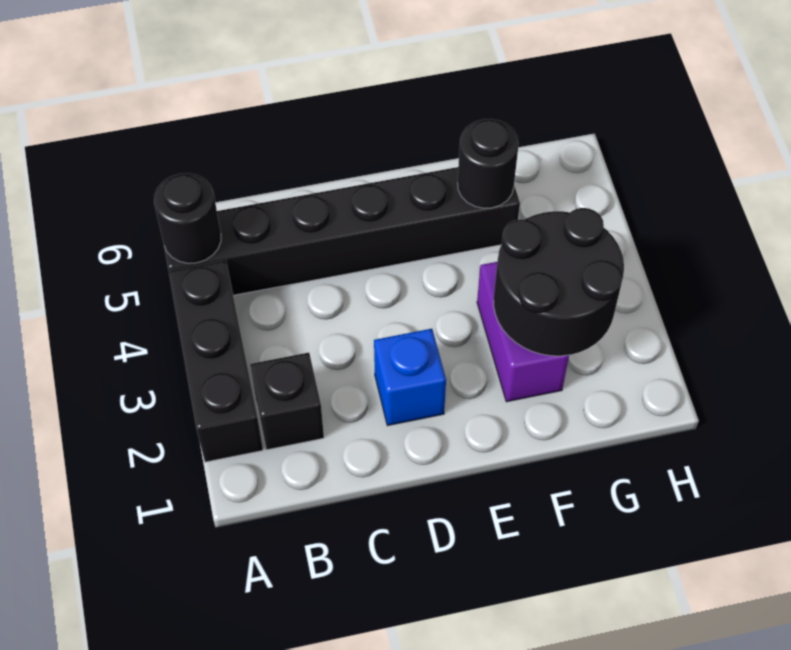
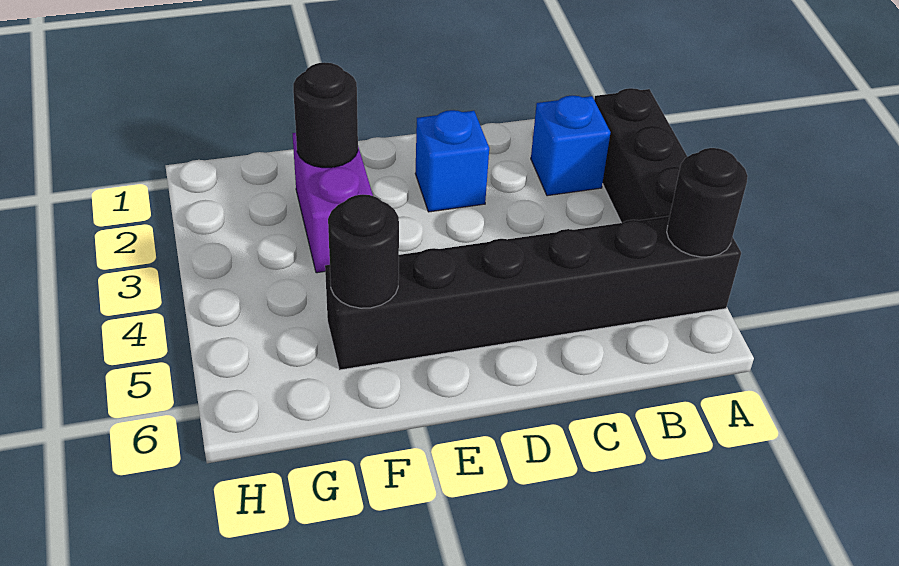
black 1x1 brick [250,353,324,450] -> blue 1x1 brick [531,95,610,196]
black 2x2 round brick [494,208,624,356] -> black 1x1 round brick [293,62,358,168]

